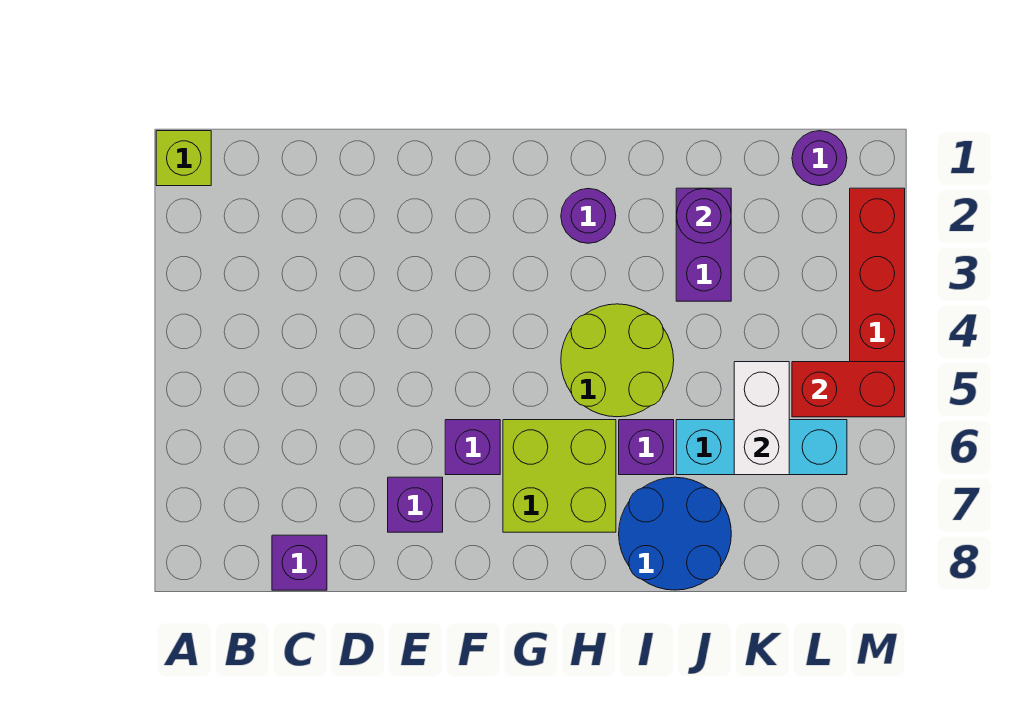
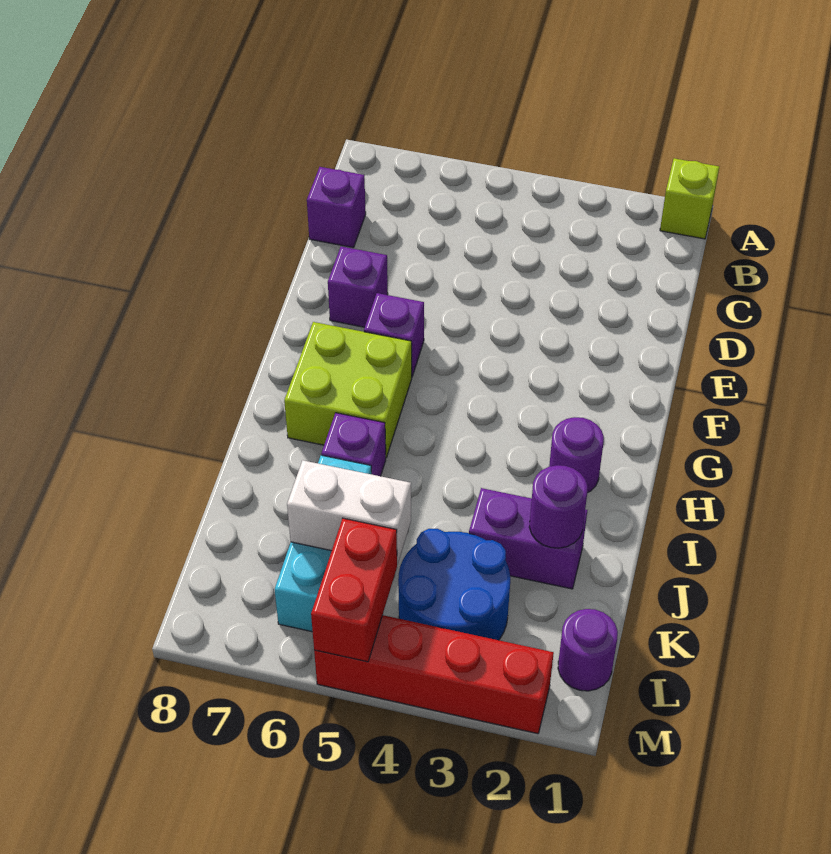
lime 2x2 round brick [561,304,674,417] -> none
blue 2x2 round brick [619,477,731,590] -> blue 2x2 round brick moved to [398,529,510,640]

